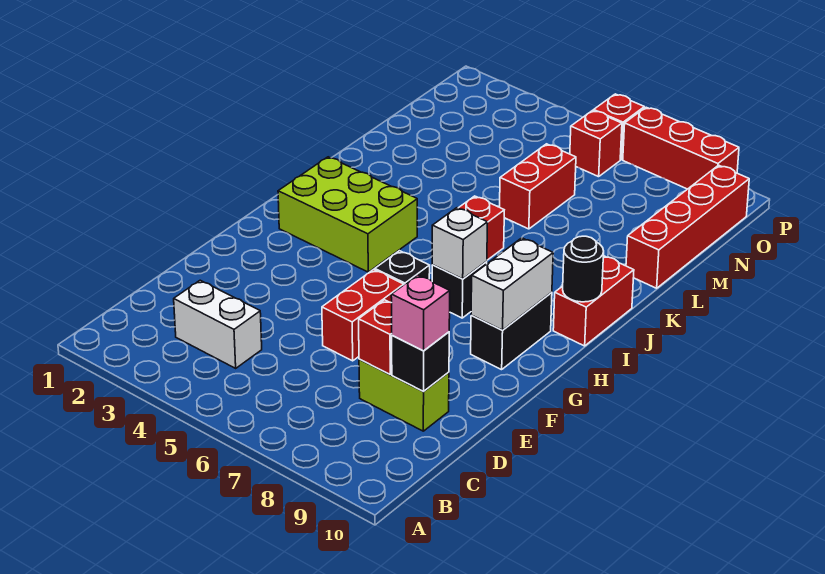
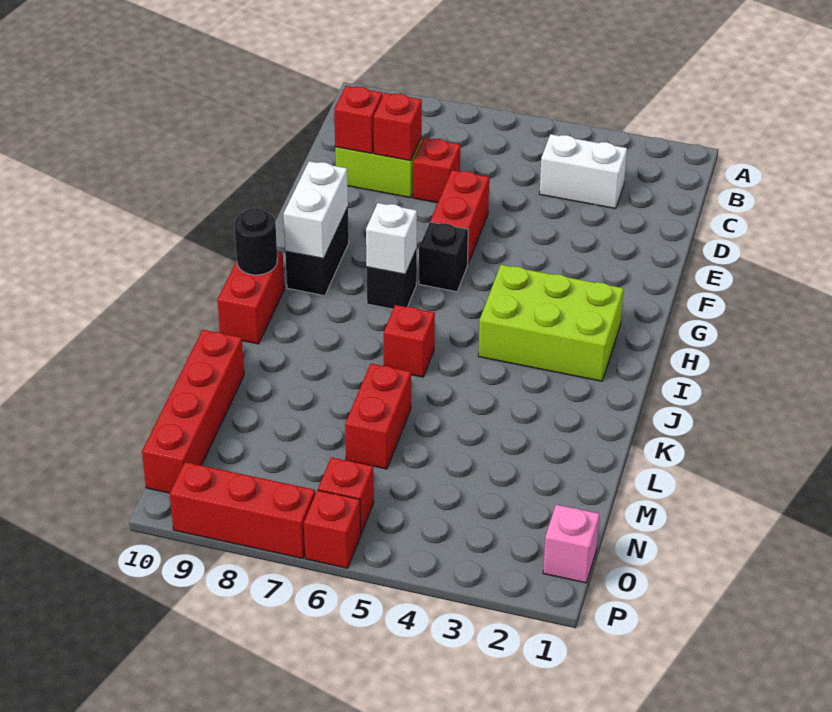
none -> red 1x1 brick [413,138,460,203]
black 1x1 brick [392,332,449,392] -> red 1x1 brick [334,86,383,153]
pink 1x1 brick [391,275,450,351] -> pink 1x1 brick moved to [543,505,599,583]

